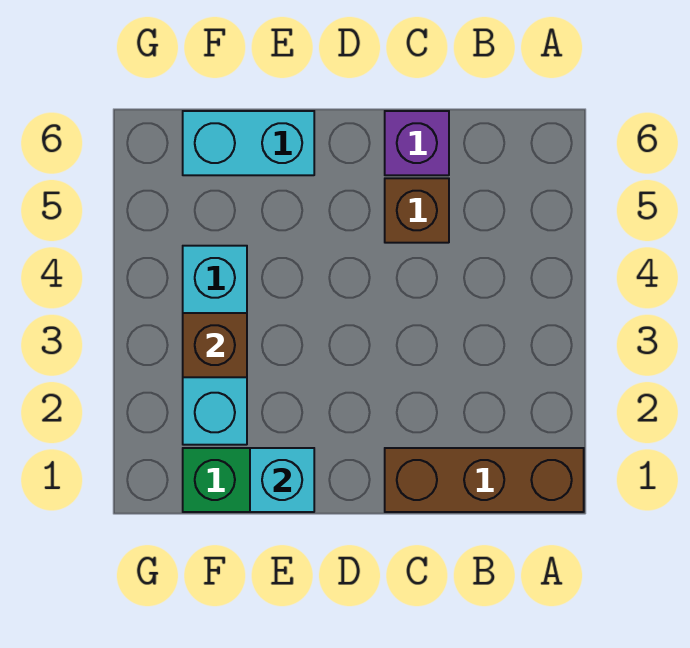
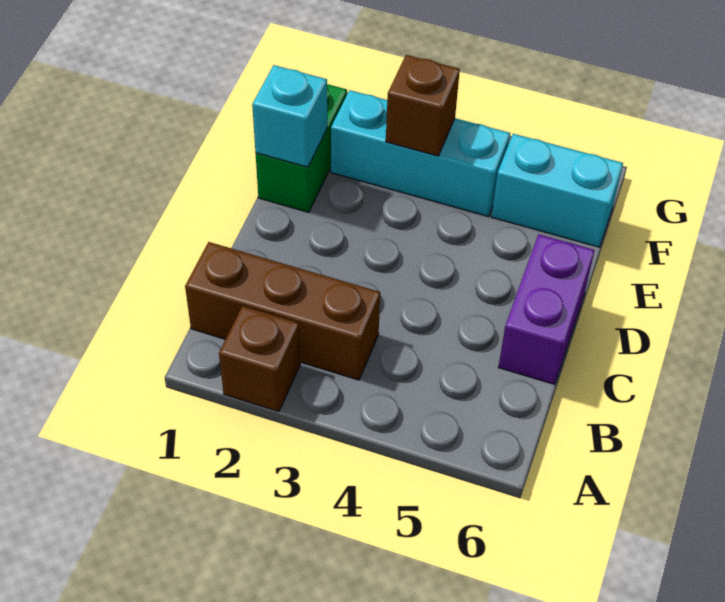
brown 1x3 brick [385,448,584,512] -> brown 1x3 brick turned to [185,242,380,380]
brown 1x1 brick [385,178,449,243] -> brown 1x1 brick moved to [219,306,300,412]
purple 1x1 brick [385,111,449,175] -> purple 1x2 brick [498,234,595,384]
cyan 1x2 brick [183,111,314,175] -> cyan 1x2 brick turned to [492,134,623,247]

